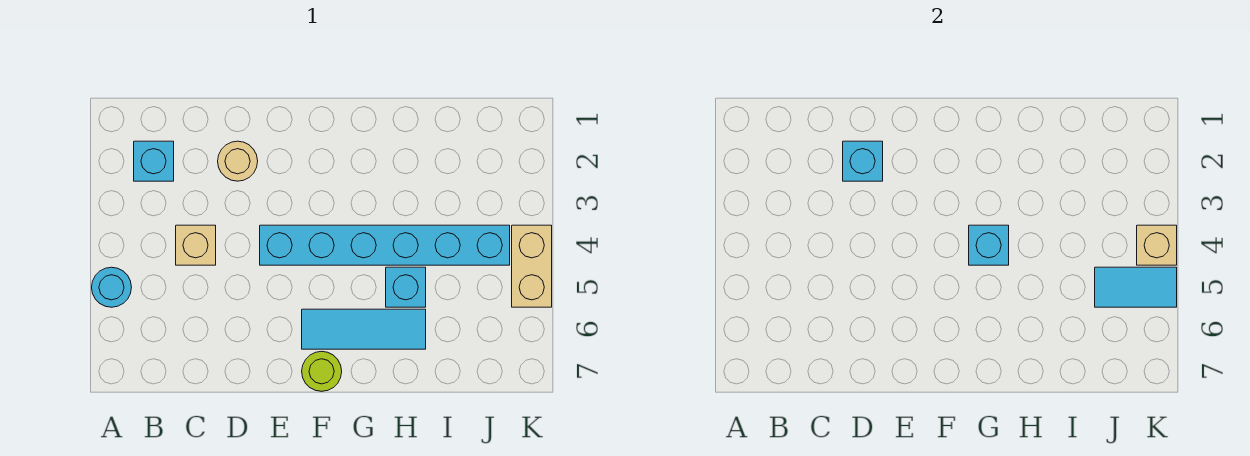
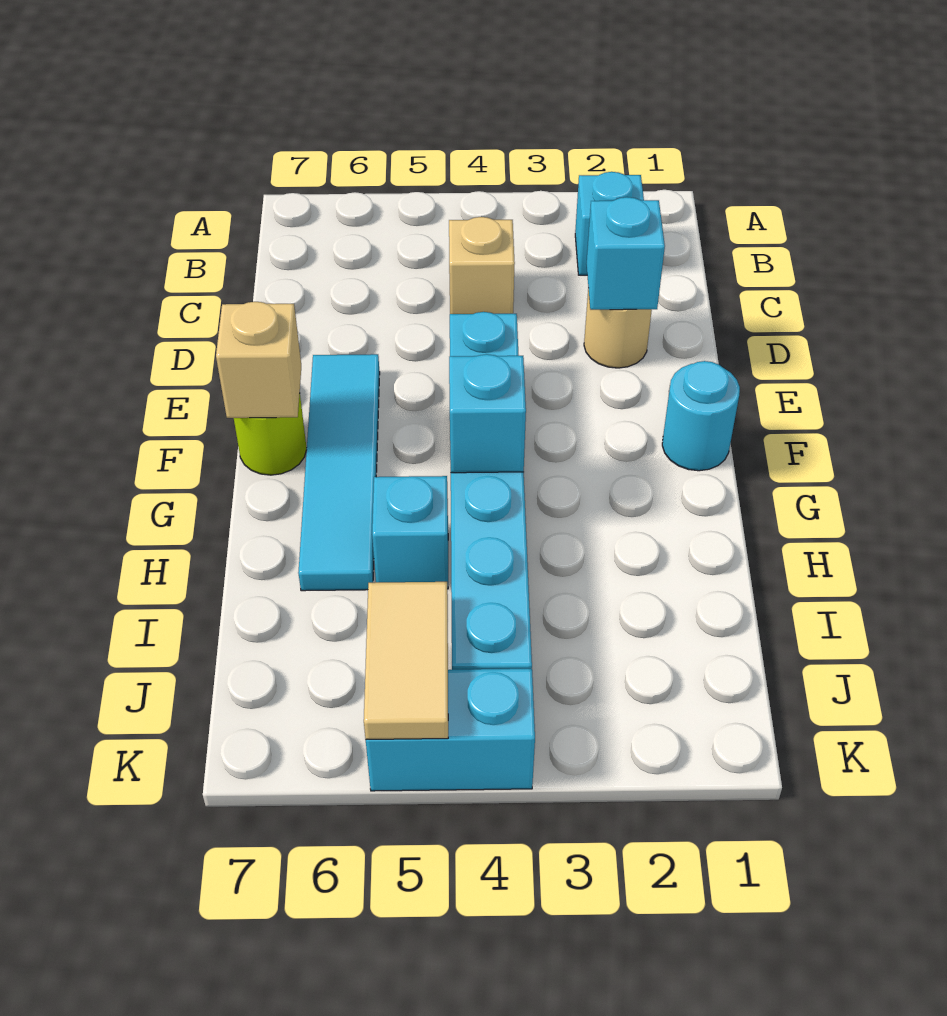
cyan 1x1 round brick [92,267,132,307] -> cyan 1x1 round brick moved to [662,361,740,471]
cyan 1x3 tile [302,309,426,349] -> cyan 1x4 tile [298,354,380,591]
cyan 1x2 tile [1095,267,1177,307] -> tan 1x2 tile [364,582,448,739]
tan 1x2 brick [512,225,552,307] -> cyan 1x2 brick [366,669,535,791]
tan 1x1 brick [1137,225,1177,265] -> tan 1x1 brick moved to [216,302,301,418]

